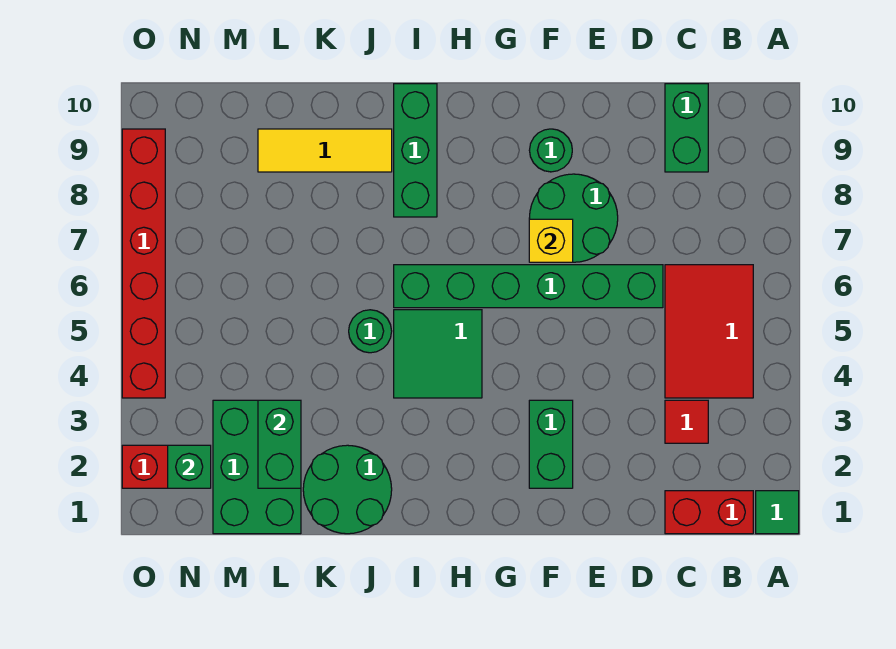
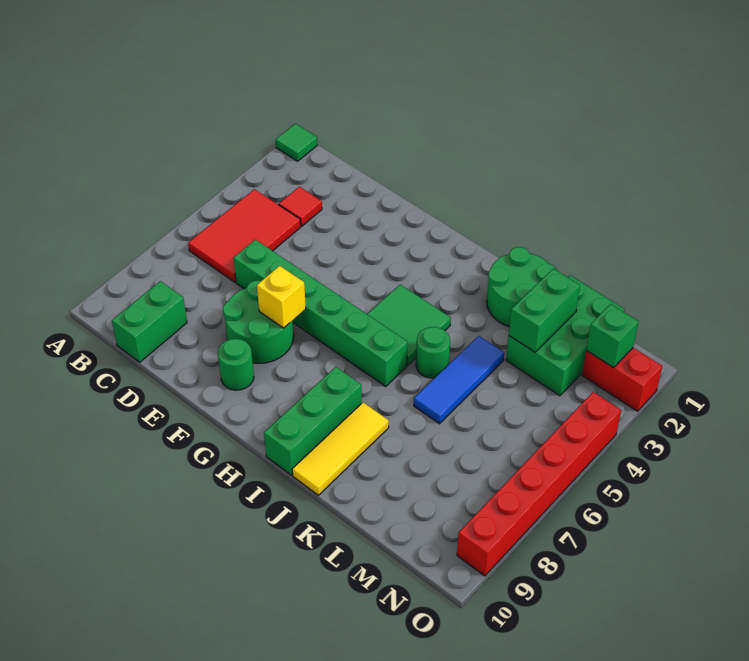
red 1x2 brick [665,491,753,534] -> none
green 1x2 brick [529,400,573,488] -> none
yellow 1x3 tile [258,129,392,172] -> yellow 1x3 tile turned to [292,403,389,495]
none -> blue 1x3 tile [414,336,504,424]

